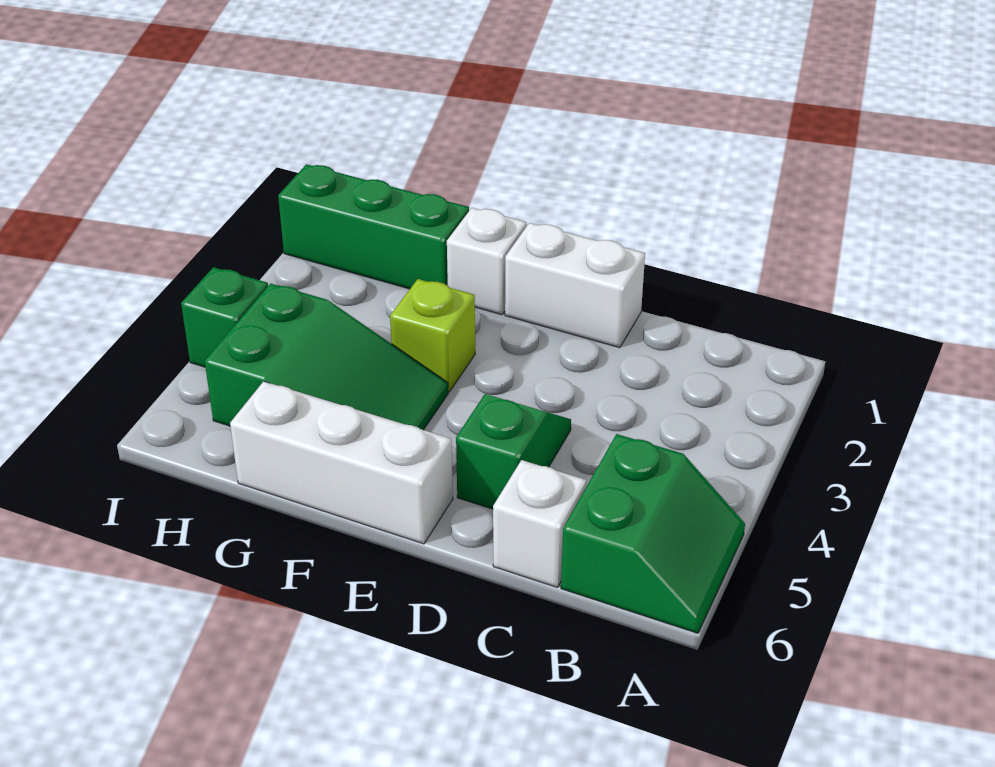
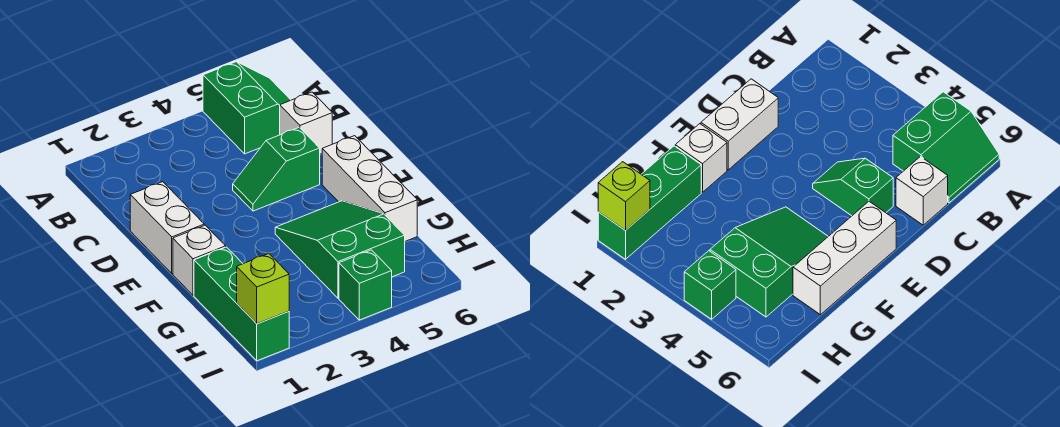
green 2x2 slope [561,434,745,633] -> green 2x2 slope turned to [203,62,291,154]
lime 1x1 brick [390,279,475,392] -> lime 1x1 brick moved to [237,254,289,324]

